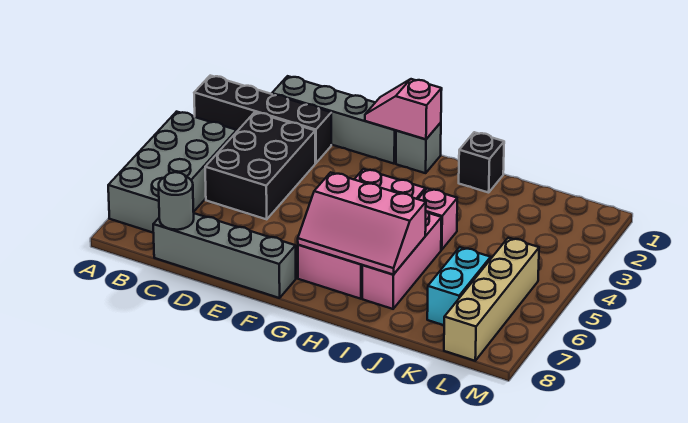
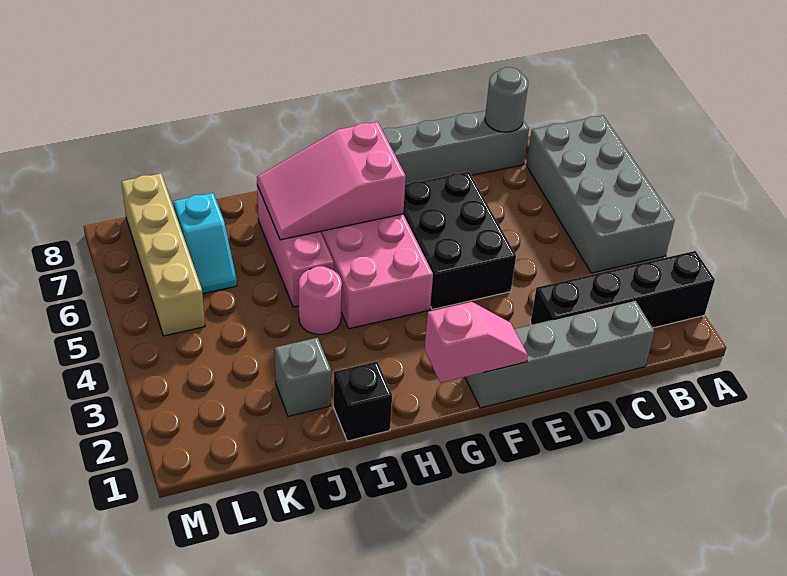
black 2x3 brick [205,112,315,219] -> black 2x3 brick moved to [403,171,516,310]
grey 1x1 brick [396,123,441,173] -> grey 1x1 brick moved to [275,338,331,416]
pink 2x3 slope [298,172,426,275] -> pink 2x3 slope turned to [257,122,406,240]
pink 1x1 brick [418,189,457,250] -> pink 1x1 round brick [299,266,342,335]
cyan 1x2 brick [427,247,491,325] -> cyan 1x2 slope [173,193,237,293]

